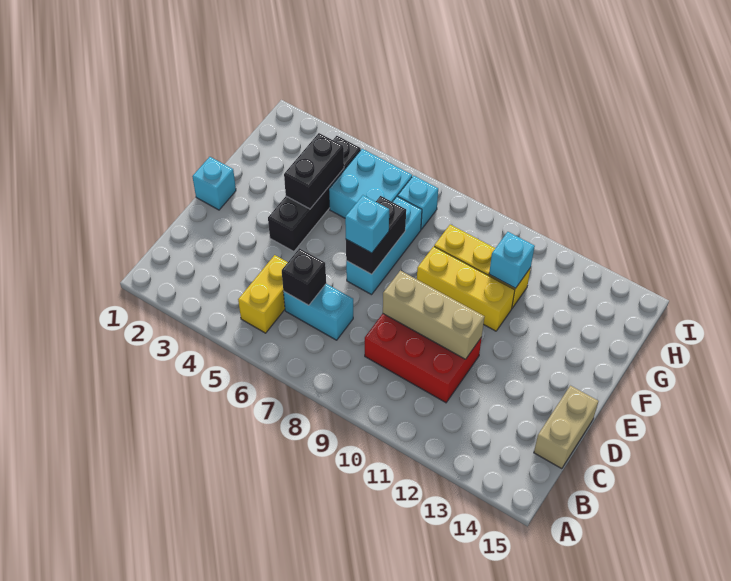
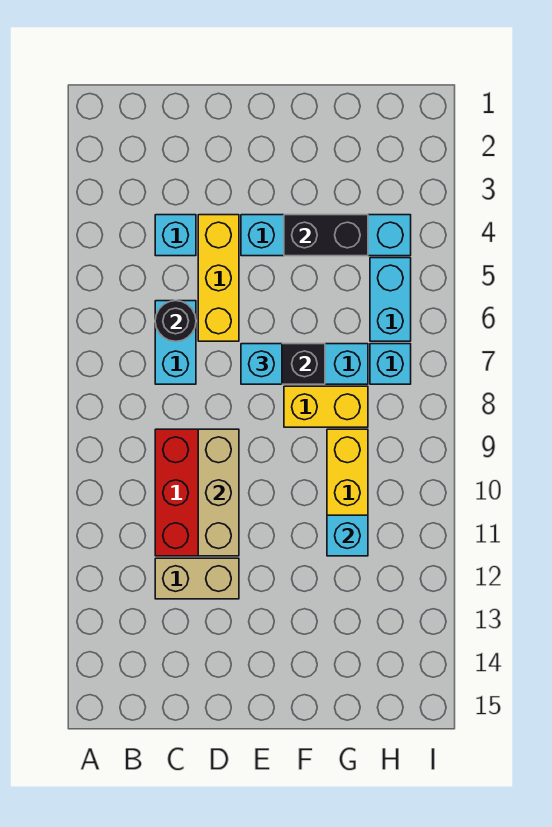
yellow 1x2 brick [238,255,288,333] -> yellow 1x2 brick moved to [284,386,368,427]
black 1x1 brick [282,248,326,305] -> black 1x1 round brick [155,301,196,341]
tan 1x2 brick [534,386,598,469] -> tan 1x2 brick moved to [155,558,239,599]
cyan 1x1 brick [192,157,236,210] -> cyan 1x1 brick moved to [155,215,196,256]
black 1x4 brick [268,136,361,251] -> cyan 1x4 brick [241,215,411,256]
yellow 1x3 brick [417,246,515,331] -> yellow 1x3 brick moved to [198,215,239,341]
cyan 2x2 brick [329,149,412,218] -> cyan 1x2 brick [370,258,411,341]

